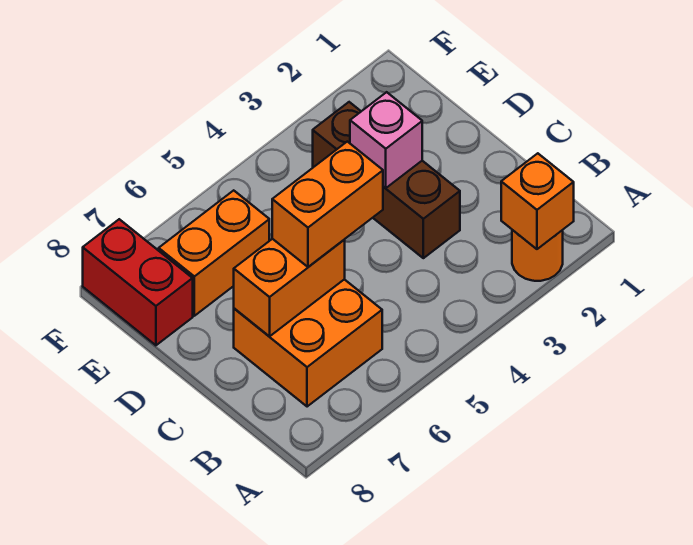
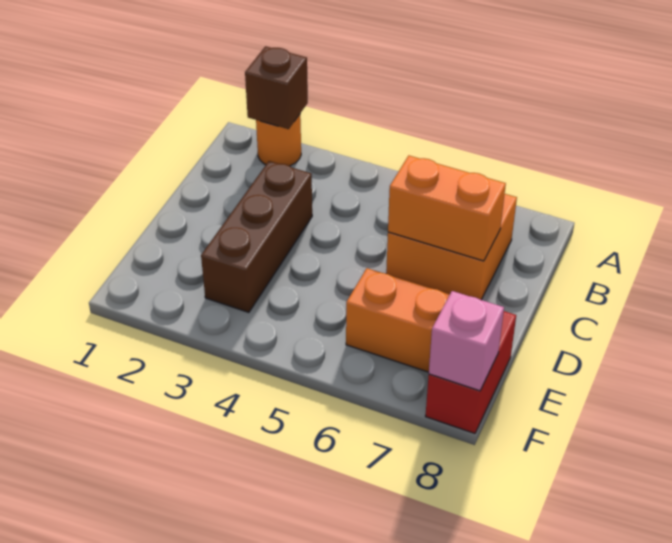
orange 1x1 brick [501,153,574,249] -> brown 1x1 brick [245,46,308,129]
orange 1x2 brick [272,142,383,267] -> none
pink 1x1 brick [350,92,422,188] -> pink 1x1 brick moved to [429,291,504,391]

